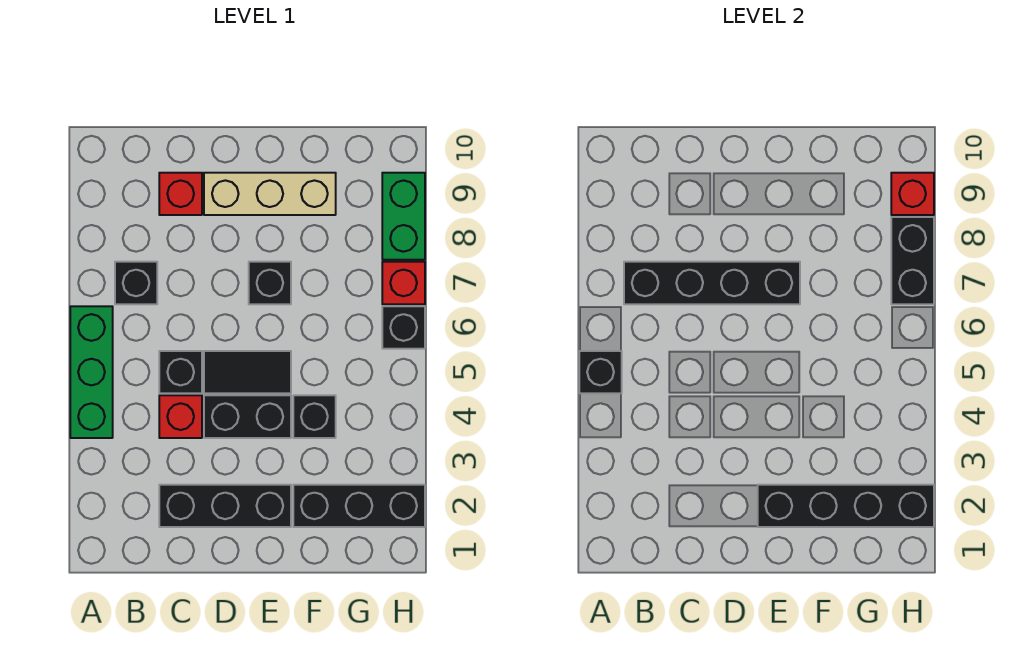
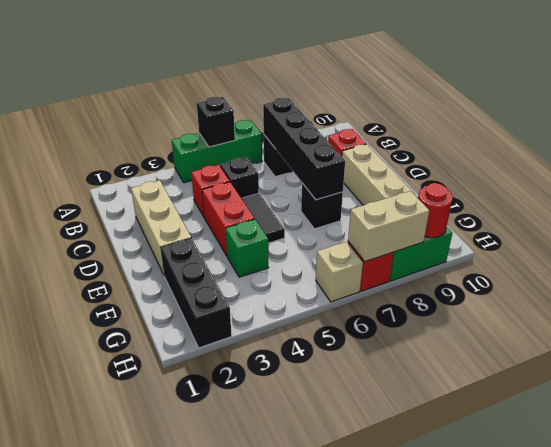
black 1x3 brick [159,485,291,527] -> tan 1x3 brick [131,180,191,274]
black 1x2 brick [204,395,291,438] -> red 1x2 brick [202,182,255,256]
black 1x4 brick [758,485,934,527] -> none
black 1x1 brick [293,395,336,438] -> green 1x1 brick [226,219,269,277]
black 1x1 brick [382,306,425,349] -> tan 1x1 brick [316,242,363,302]
black 1x2 brick [891,217,934,304] -> tan 1x2 brick [348,191,429,262]
red 1x1 brick [891,173,934,215] -> red 1x1 round brick [418,183,453,238]

